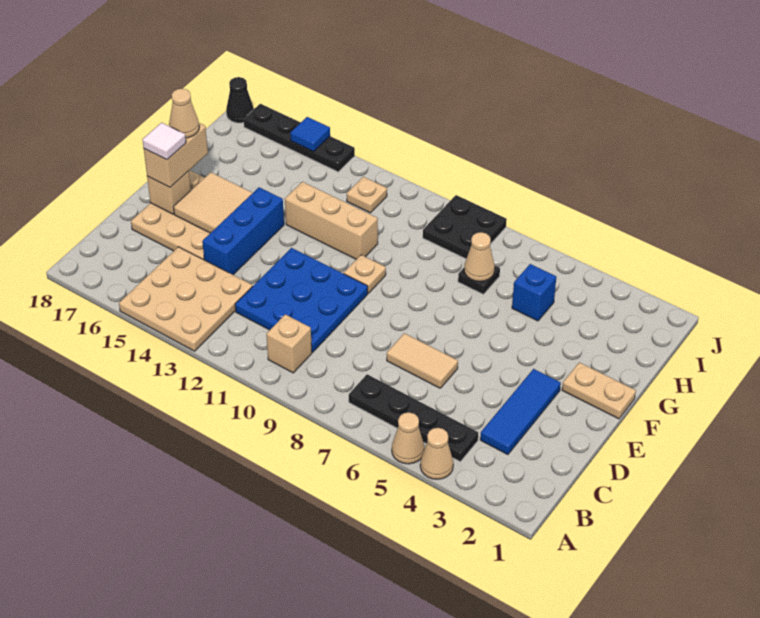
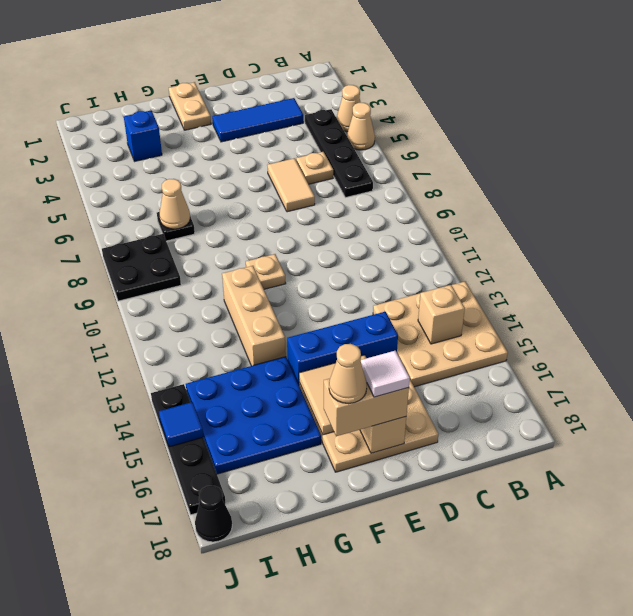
tan 1x1 brick [266,314,312,373] -> tan 1x1 brick moved to [418,285,465,344]
blue 3x3 plate [235,248,368,352] -> blue 3x3 plate moved to [186,357,321,474]
blue 1x1 brick [512,264,556,321] -> blue 1x1 brick moved to [124,111,162,161]
tan 1x1 plate [347,177,387,213] -> tan 1x1 plate moved to [296,152,333,184]

